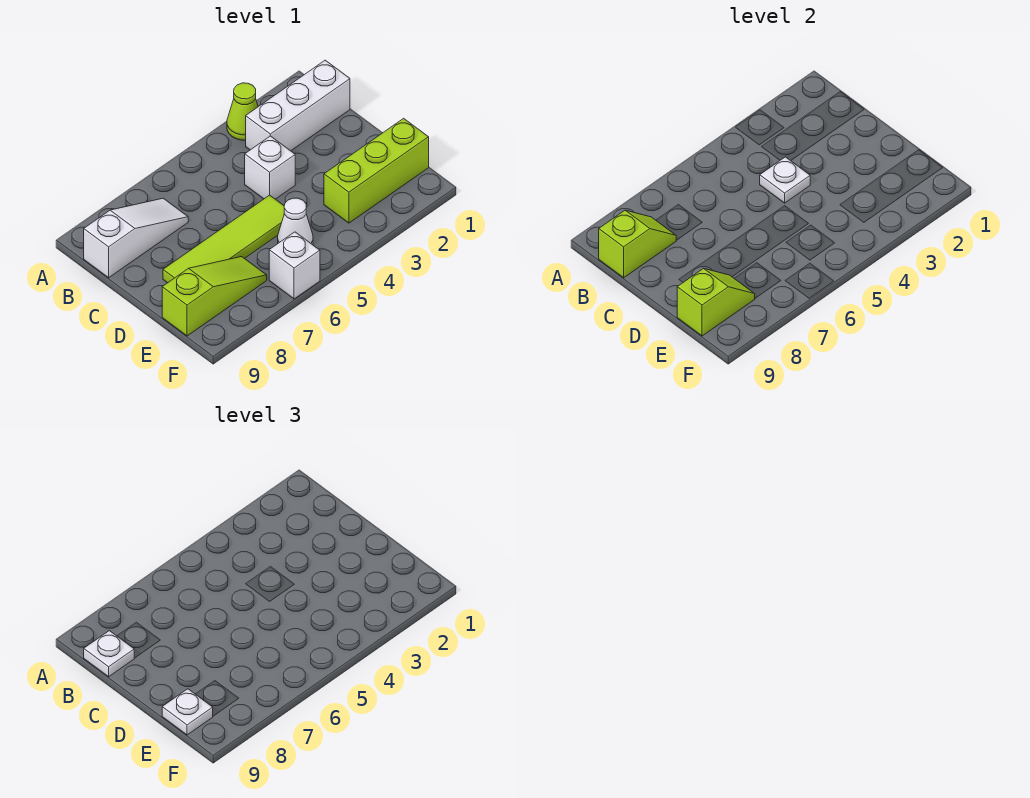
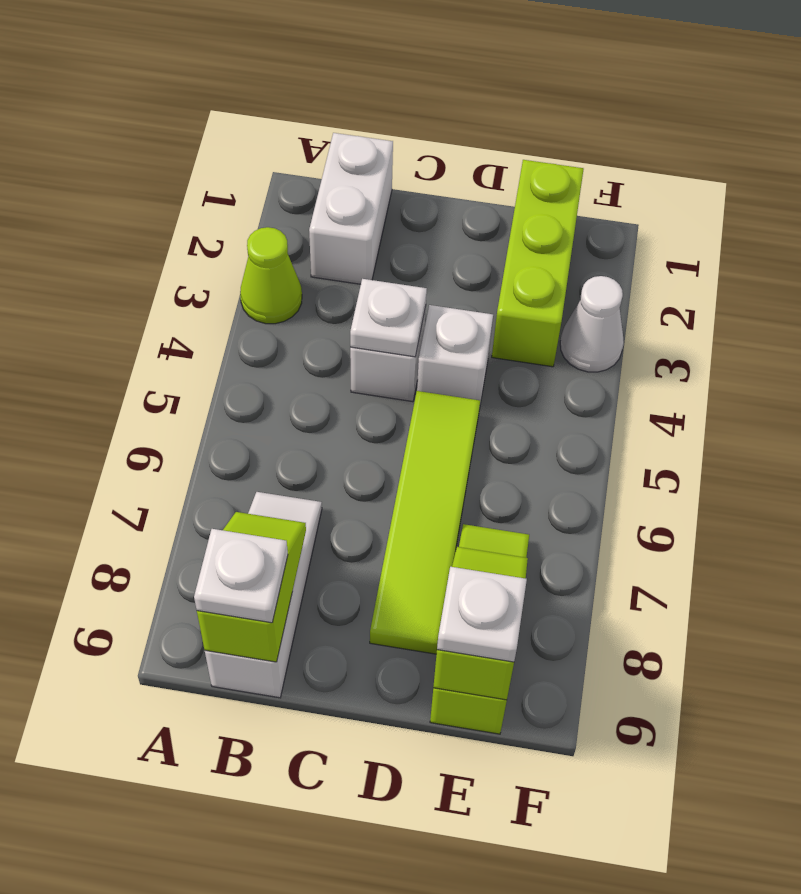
white 1x3 brick [246,60,350,151] -> white 1x2 brick [309,133,393,284]
white 1x1 cone [278,198,313,245] -> white 1x1 cone moved to [560,276,624,372]
white 1x1 brick [269,232,320,299] -> white 1x1 brick moved to [417,305,493,409]

